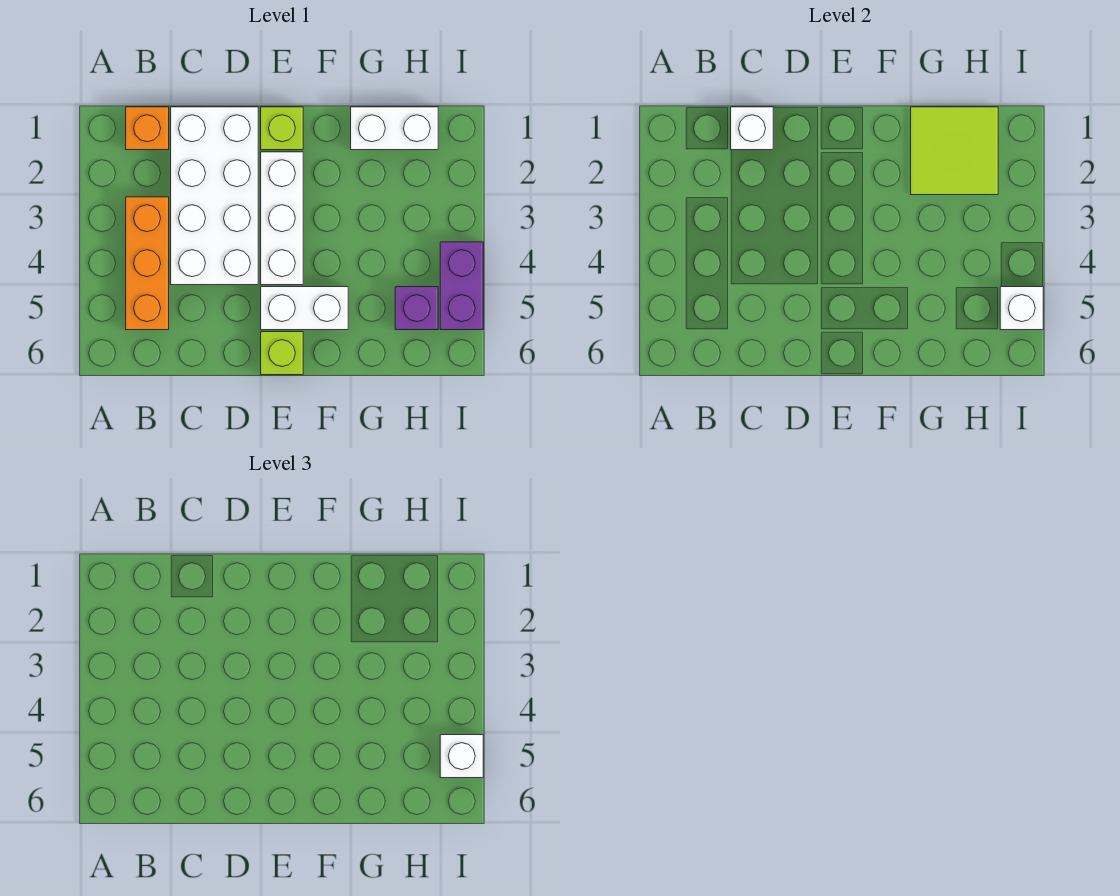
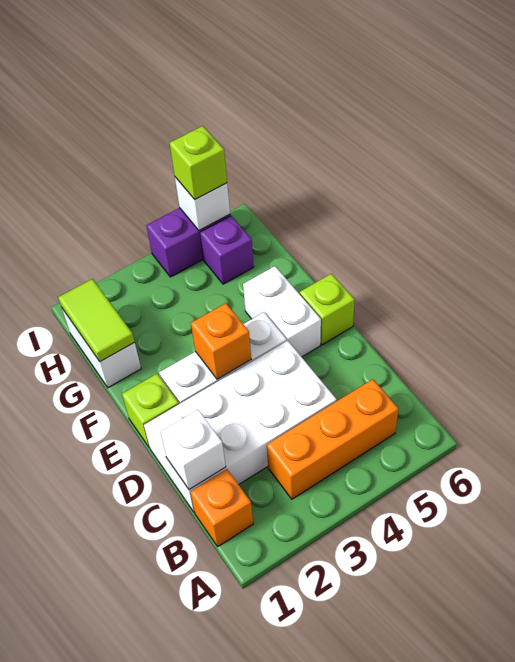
none -> orange 1x1 brick [191,303,251,379]
lime 2x2 tile [911,107,998,195] -> lime 1x2 tile [58,279,135,362]
white 1x1 brick [440,735,483,778] -> lime 1x1 brick [170,126,227,199]

